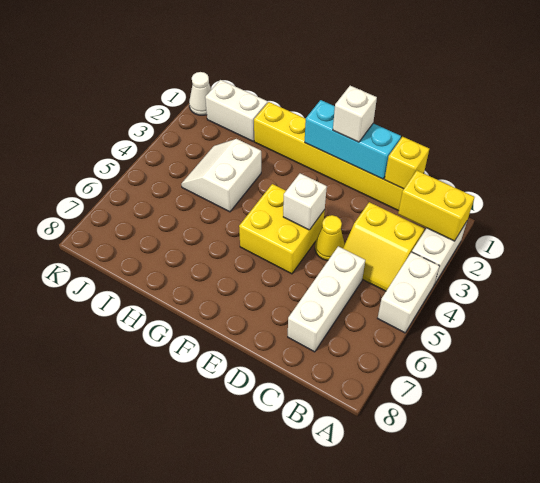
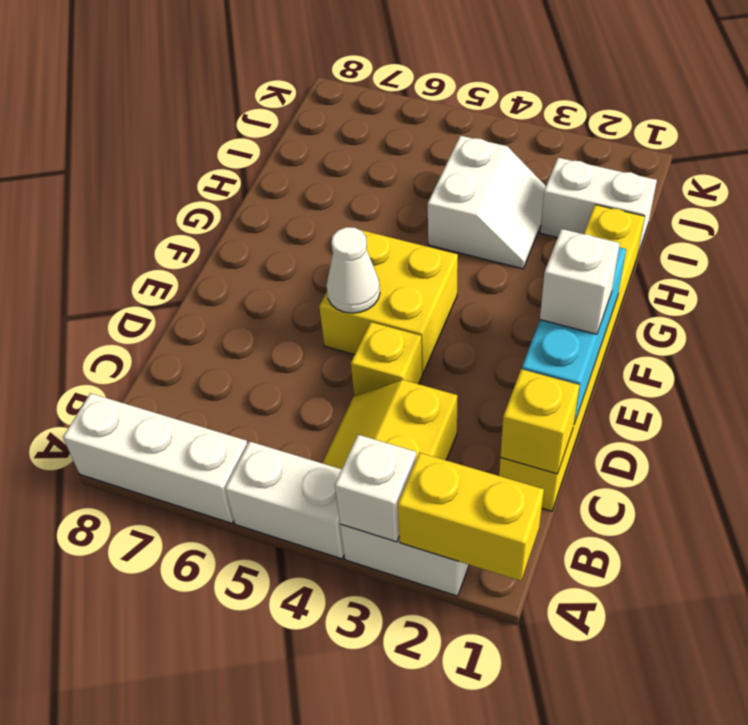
yellow 1x2 brick [398,171,474,241] -> yellow 1x2 brick turned to [398,453,544,581]
white 1x3 brick [288,246,365,352] -> white 1x3 brick moved to [63,393,248,523]
yellow 1x1 cone [315,215,345,261] -> yellow 1x1 brick [351,322,422,397]
white 1x1 brick [283,173,327,230] -> white 1x1 brick moved to [335,435,416,542]
white 2x2 slope [181,139,261,212] -> white 2x2 slope turned to [428,136,546,269]
white 1x2 brick [205,80,268,141] -> white 1x2 brick turned to [540,158,657,256]
white 1x1 cone [189,72,211,115] -> white 1x1 cone moved to [326,227,380,313]

